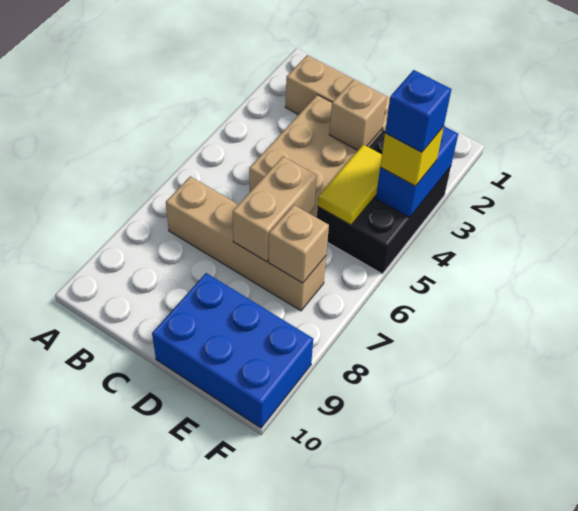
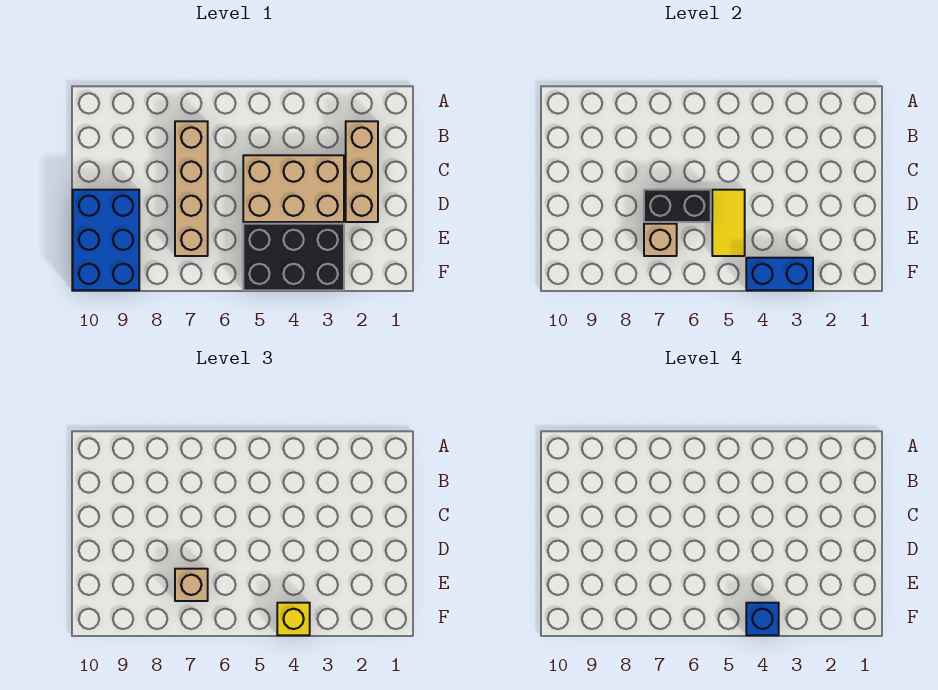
tan 1x1 brick [329,79,387,150] -> tan 1x1 brick moved to [175,569,208,601]
tan 1x2 brick [233,157,317,262] -> black 1x2 brick [644,190,711,222]
yellow 1x2 tile [318,145,382,225] -> yellow 1x2 tile turned to [712,190,745,256]

